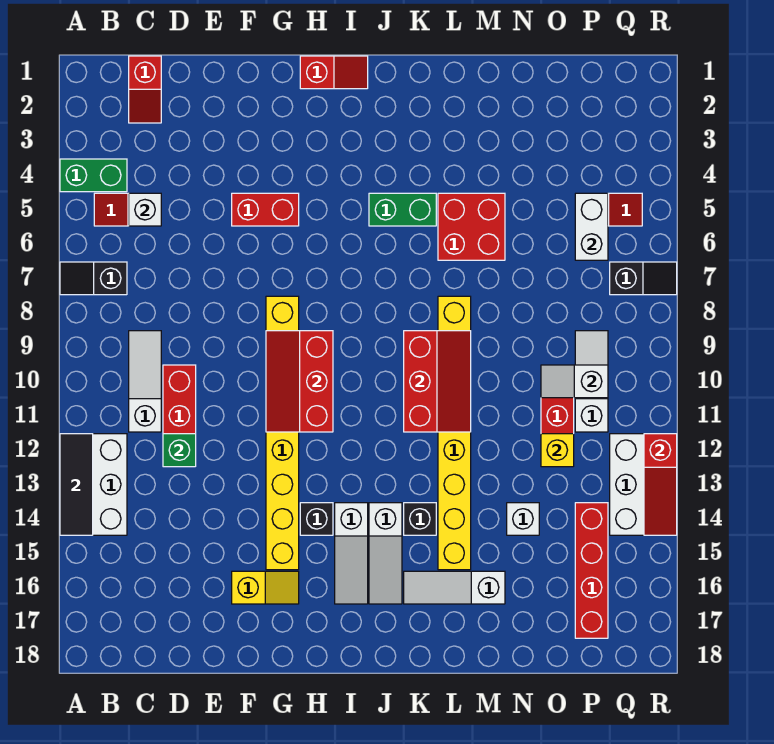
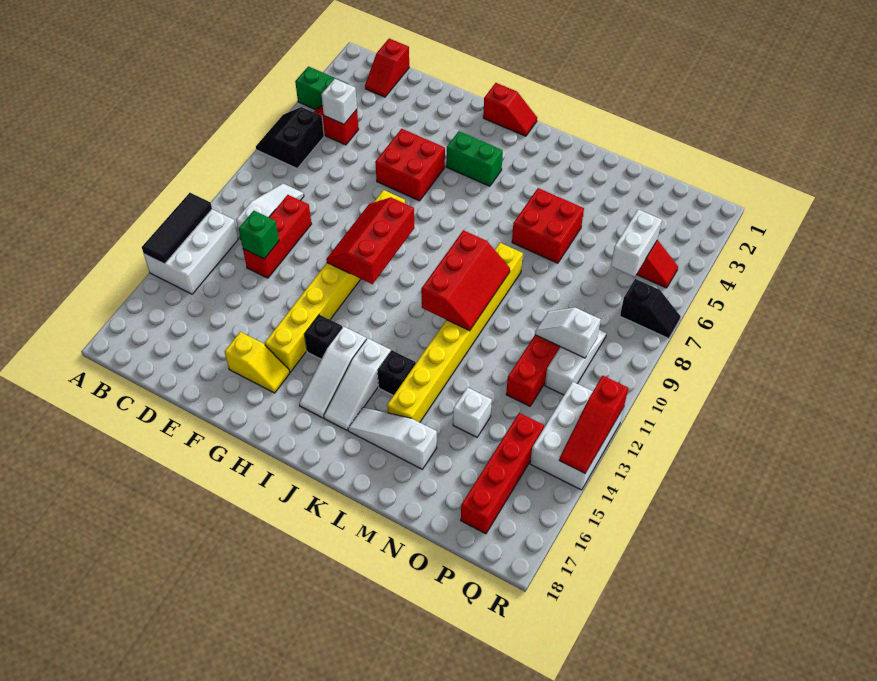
black 1x2 slope [60,262,127,295] -> black 2x2 slope [256,107,324,168]
red 1x2 brick [232,193,299,226] -> red 2x2 brick [375,129,445,201]
green 1x2 brick [369,193,436,226] -> green 1x2 brick moved to [446,131,503,186]
yellow 1x1 brick [541,434,574,467] -> none

